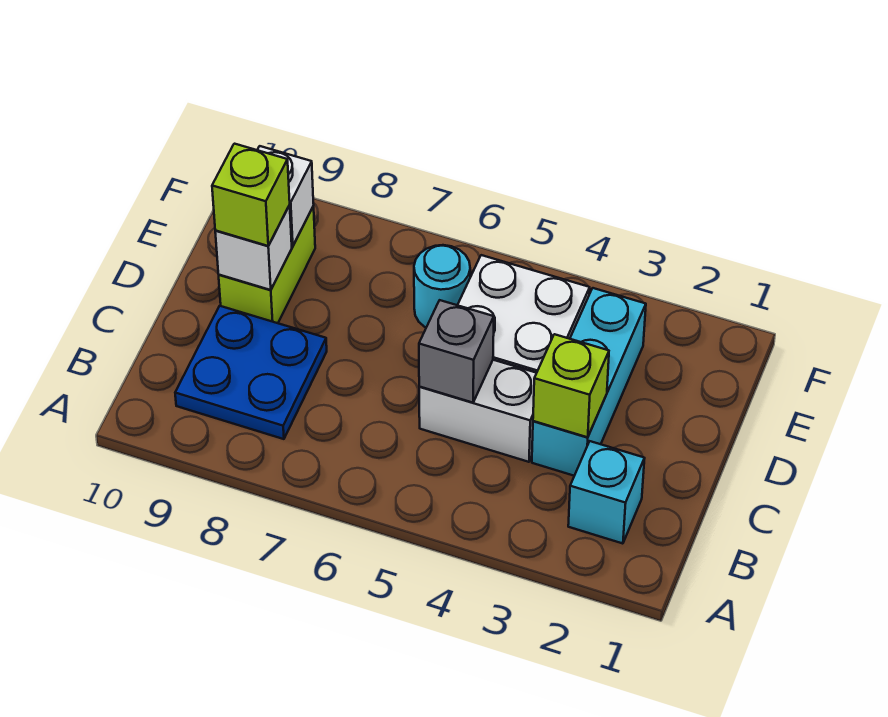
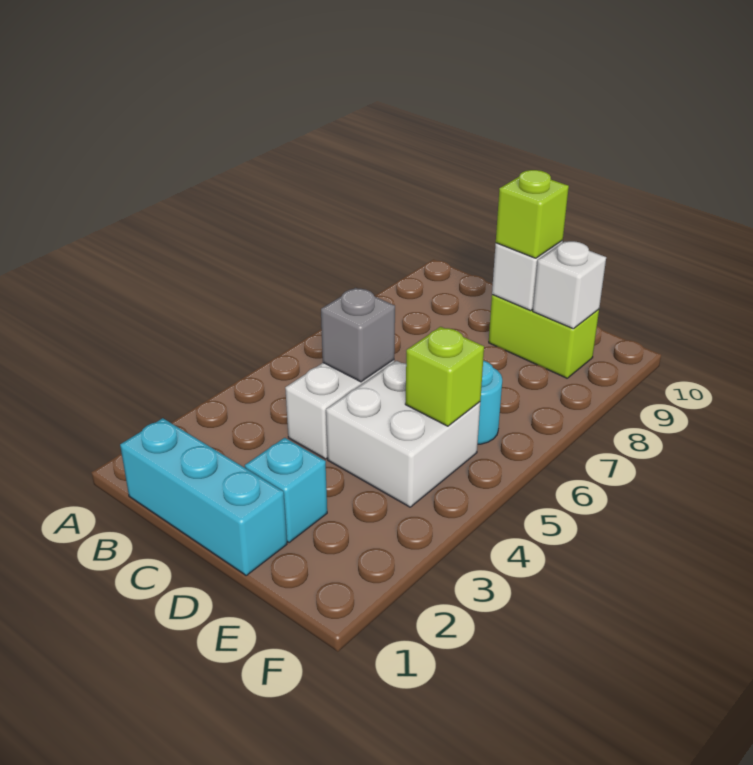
cyan 1x1 brick [568,441,645,544] -> cyan 1x1 brick moved to [245,438,327,543]
blue 2x2 plate [175,306,327,439] -> none
cyan 1x3 brick [532,288,646,476] -> cyan 1x3 brick moved to [120,418,287,575]
lime 1x1 brick [533,334,609,437] -> lime 1x1 brick moved to [405,327,484,426]

